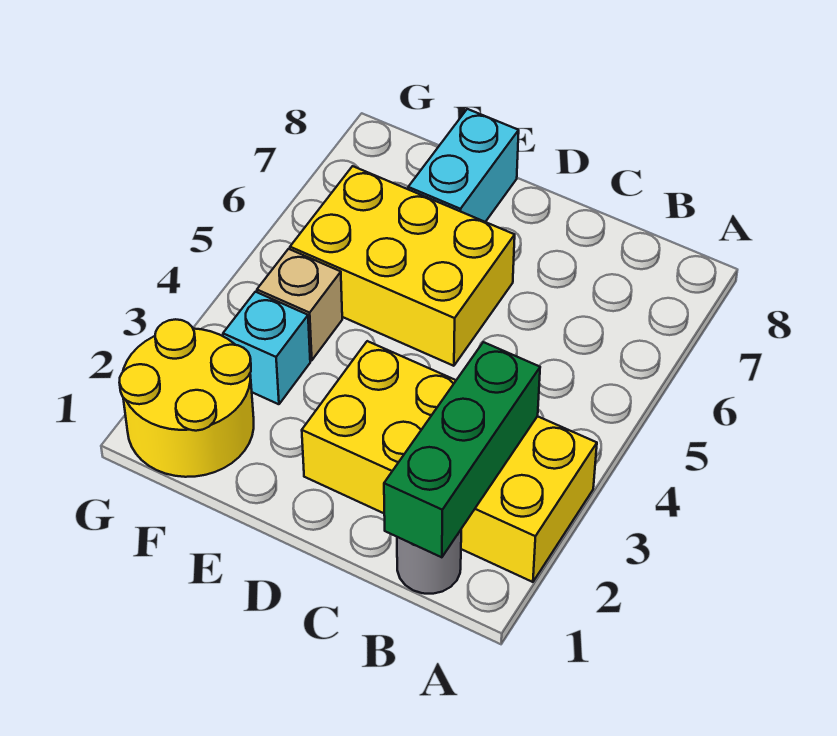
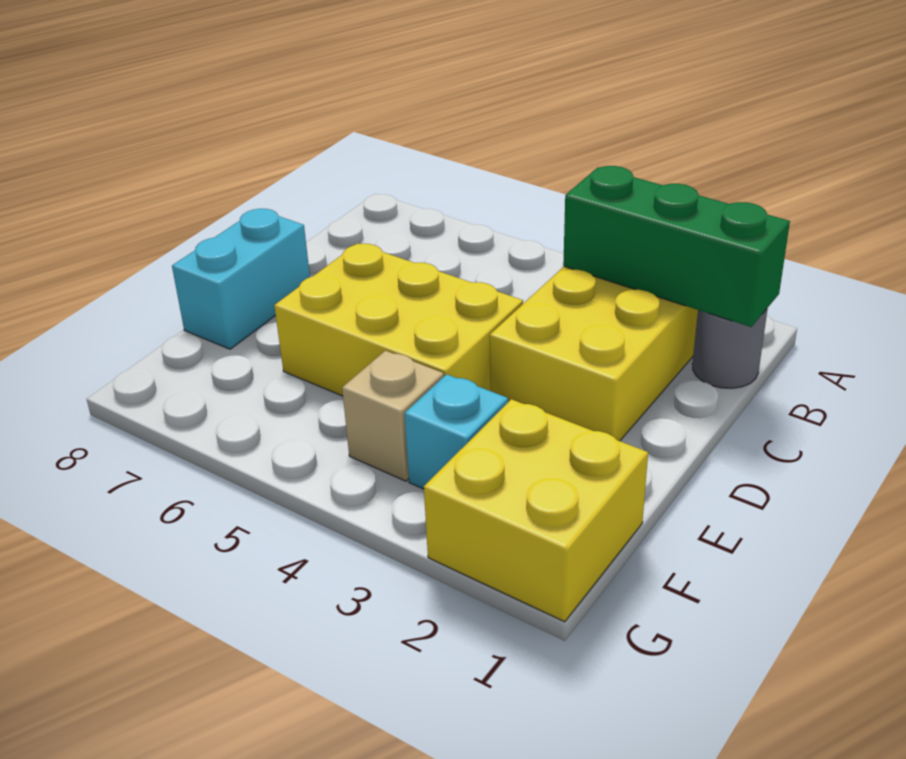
yellow 2x3 brick [290,166,515,366] -> yellow 2x3 brick turned to [274,243,523,396]
cyan 1x2 brick [408,109,519,222] -> cyan 1x2 brick turned to [172,209,310,349]
yellow 2x2 round brick [119,319,254,477] -> yellow 2x2 brick [424,399,648,622]

